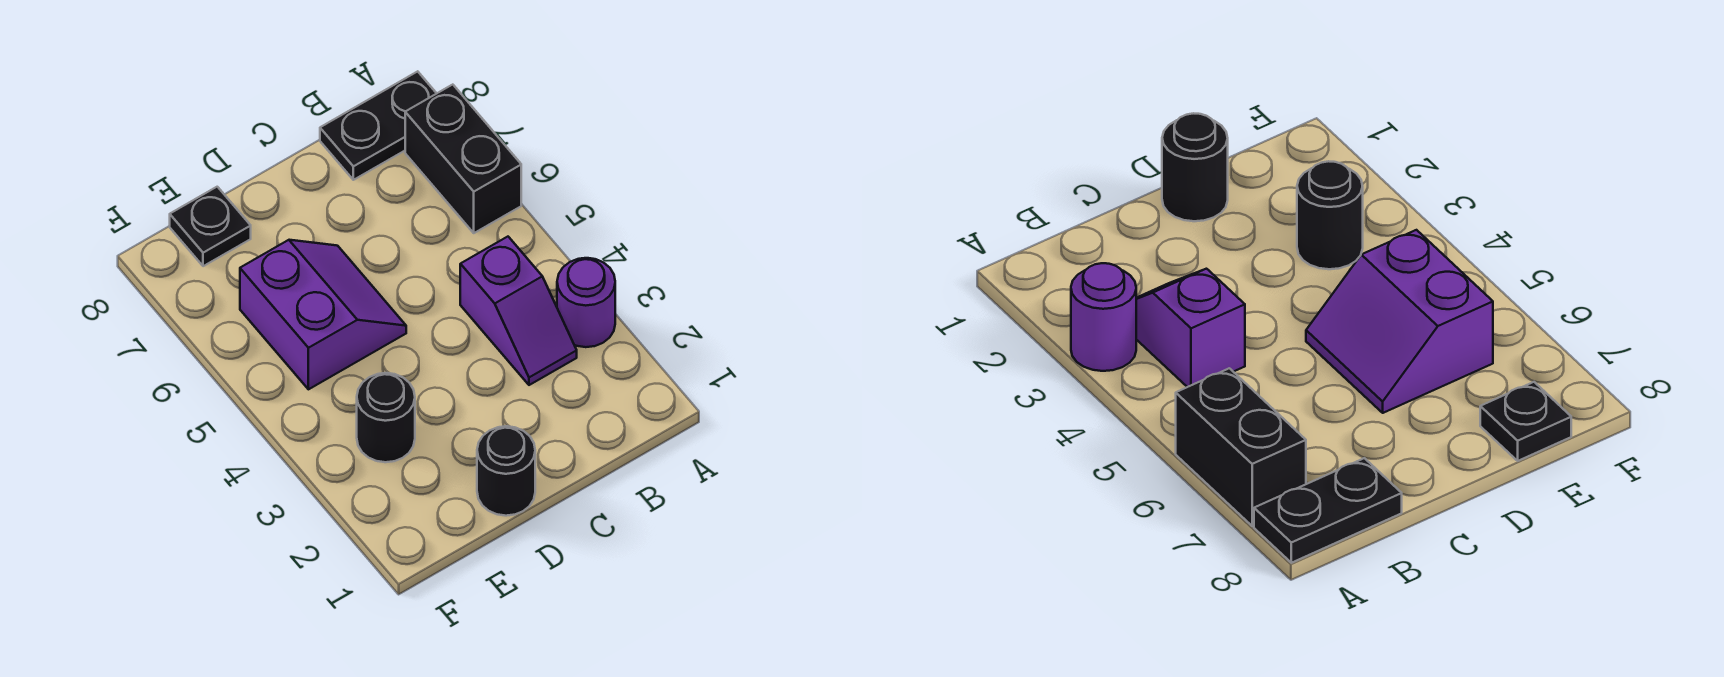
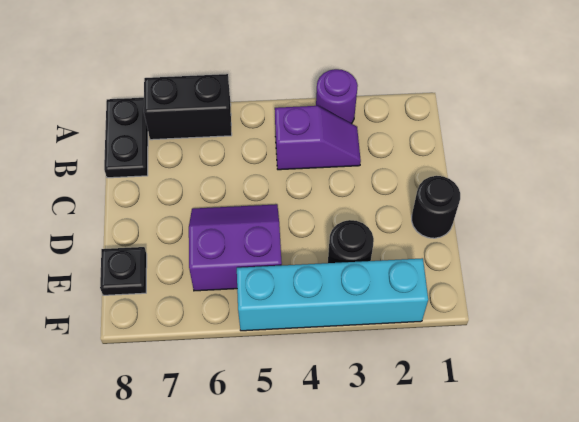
none -> cyan 1x4 brick [237,258,428,331]

